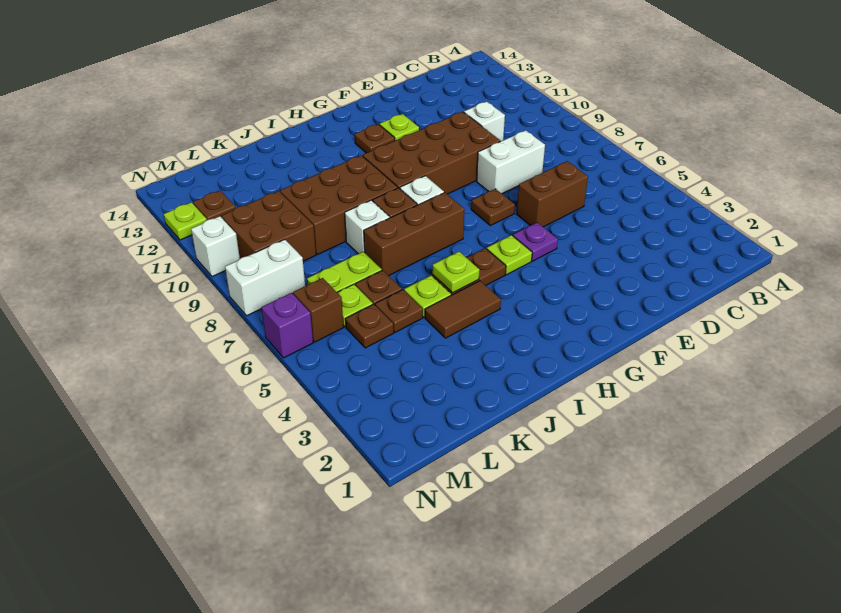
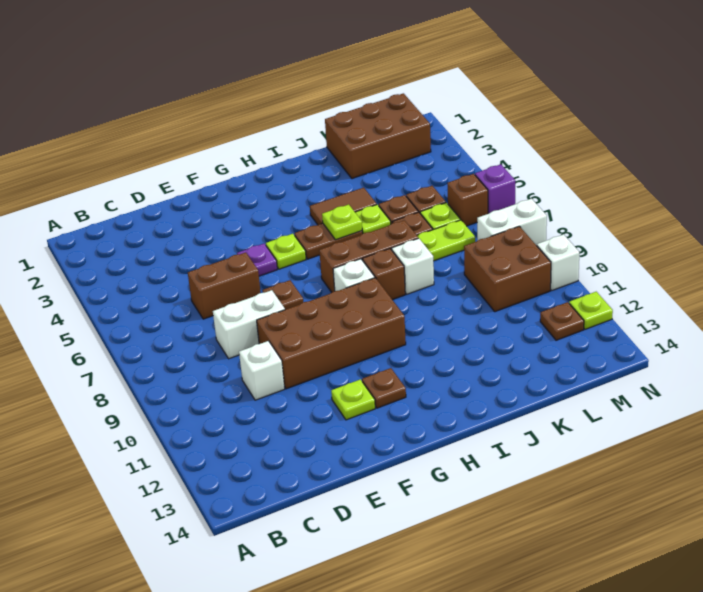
brown 2x3 brick [280,155,398,255] -> brown 2x3 brick moved to [325,93,431,179]

